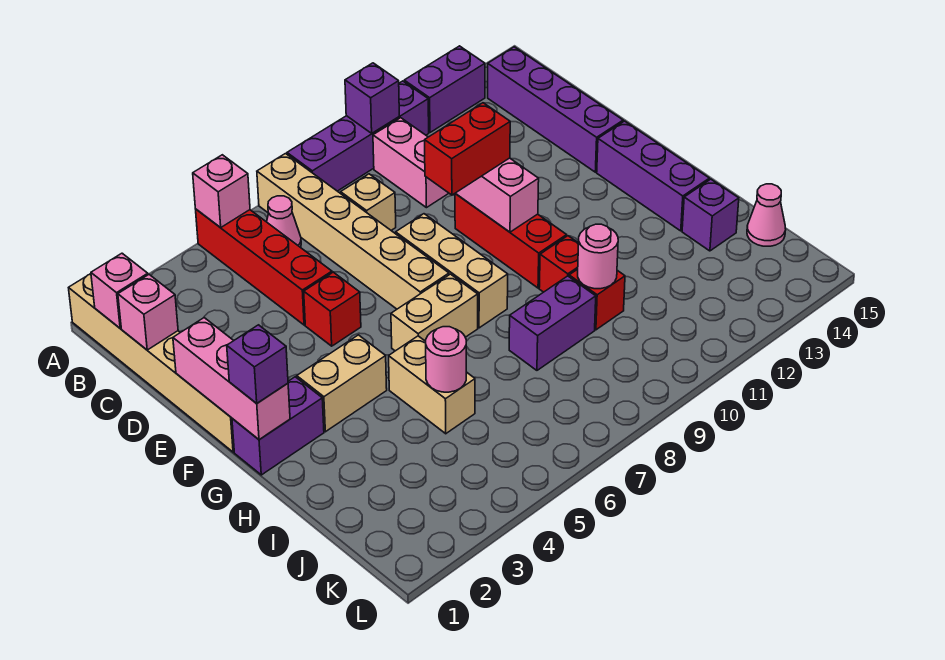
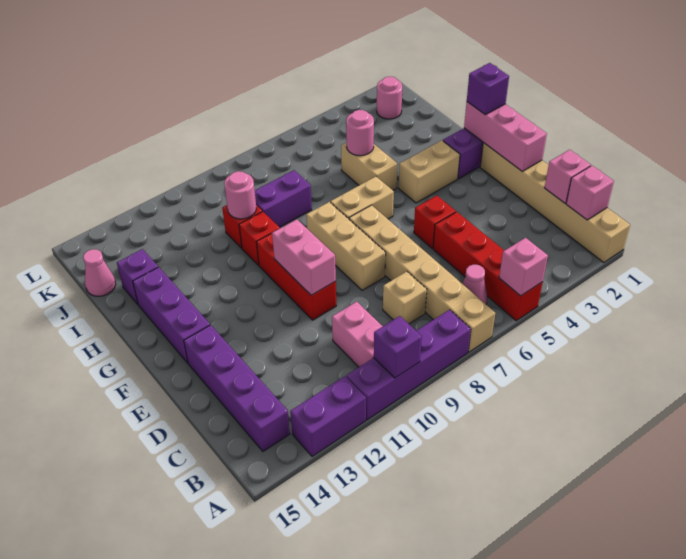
red 1x2 brick [425,103,510,195] -> none
none -> pink 1x1 round brick [377,77,402,119]

